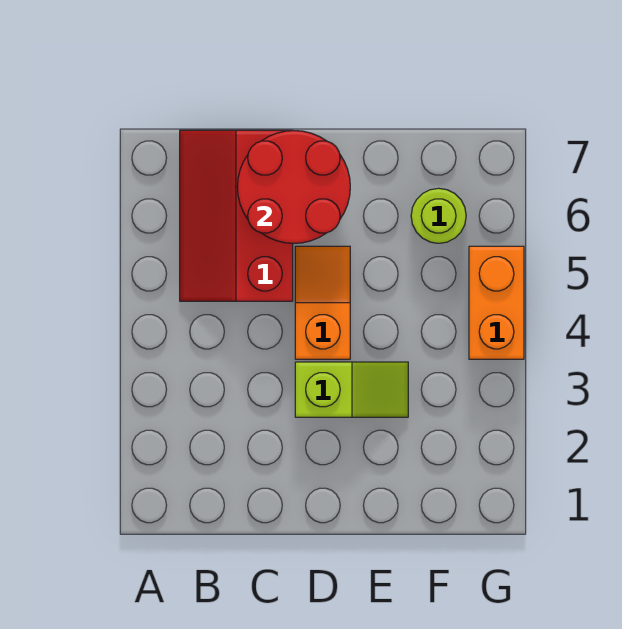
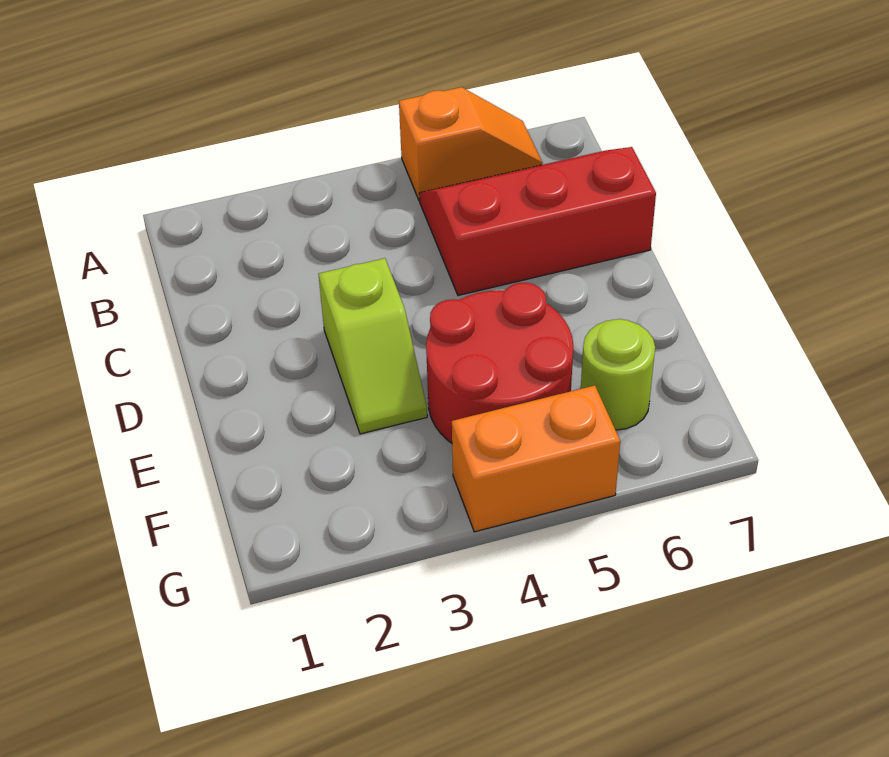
red 2x2 round brick [237,131,350,243] -> red 2x2 round brick moved to [426,283,573,443]
orange 1x2 slope [295,246,350,359] -> orange 1x2 slope moved to [399,87,543,201]

